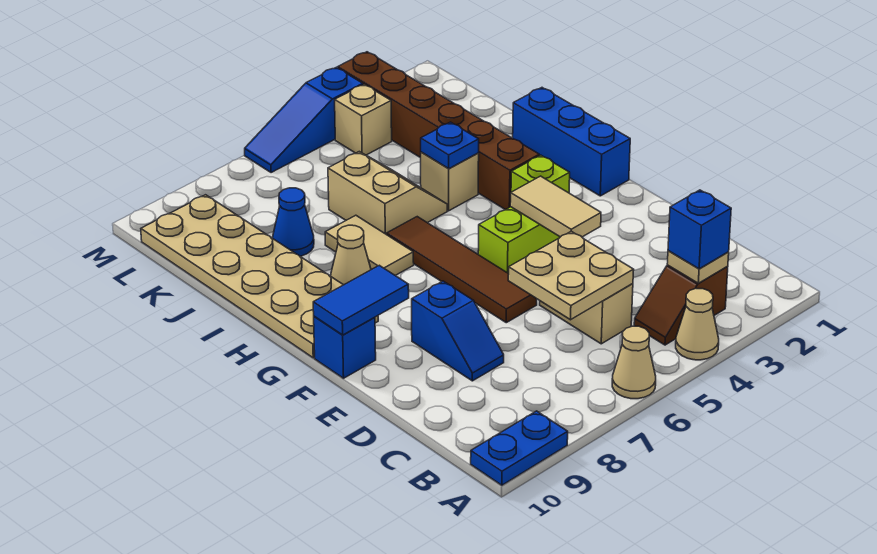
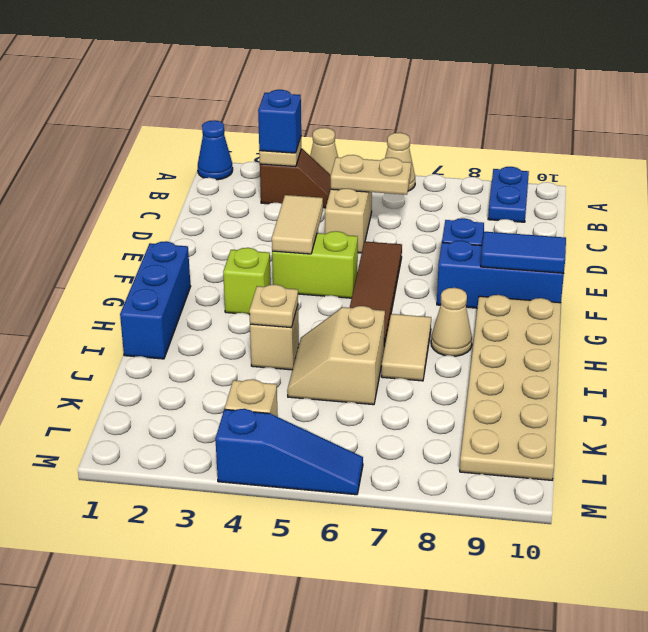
blue 1x2 plate [471,411,568,485] -> blue 1x2 plate turned to [488,167,529,222]
tan 2x2 plate [508,231,634,320] -> tan 1x2 plate [331,155,411,195]
blue 1x1 brick [314,316,376,378] -> blue 1x3 brick [437,240,564,308]
brown 1x6 brick [338,52,539,210] -> none
blue 1x1 plate [421,122,479,168] -> tan 1x1 plate [249,285,298,328]
blue 1x1 cone [273,188,314,256] -> blue 1x1 cone moved to [198,120,233,180]

